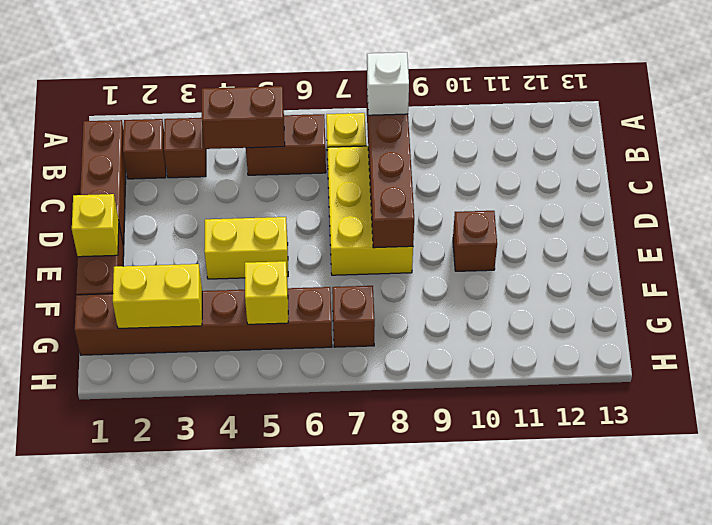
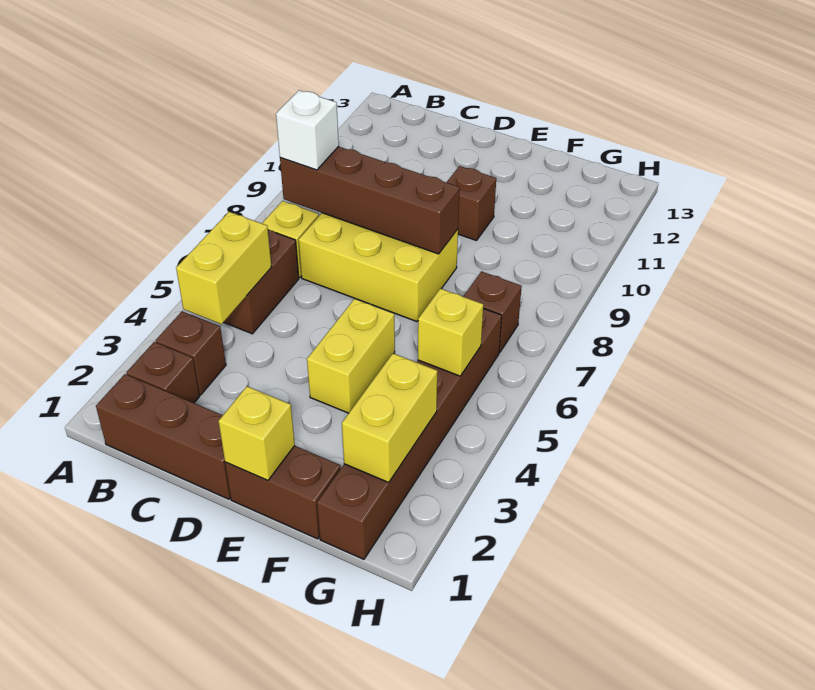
brown 1x2 brick [202,86,285,149] -> yellow 1x2 brick [176,212,271,324]

